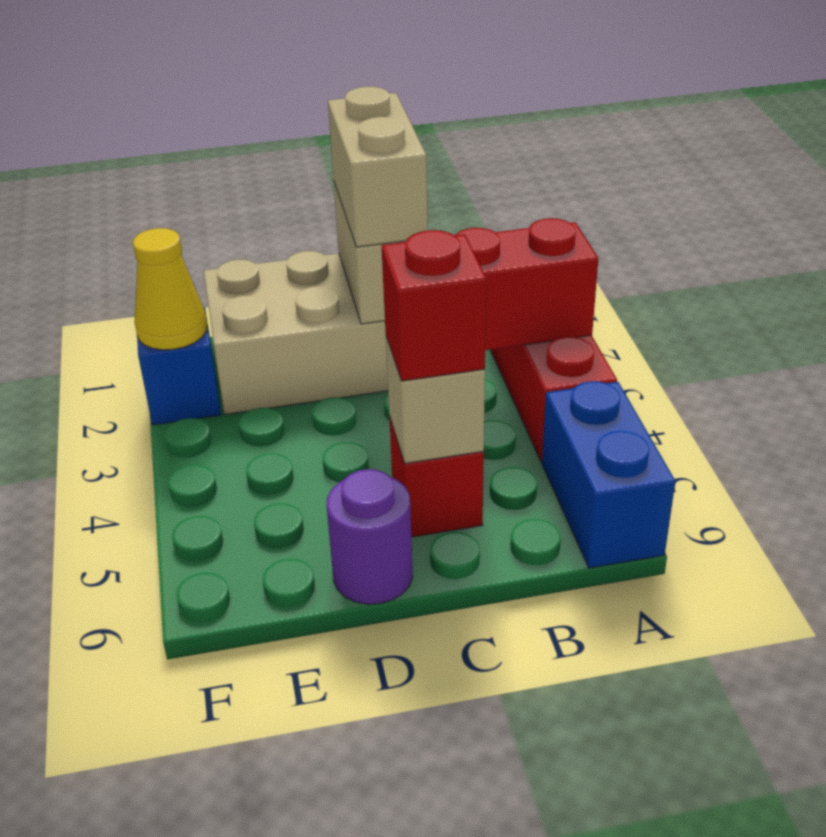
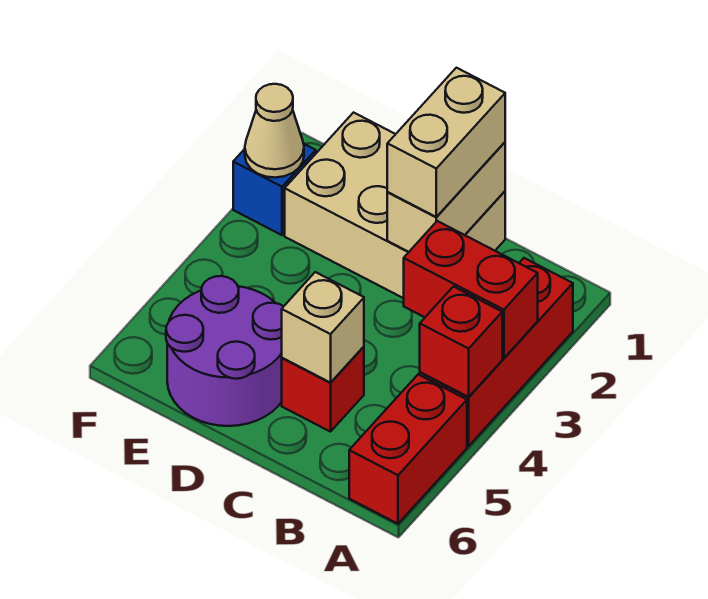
blue 1x2 brick [542,381,676,568] -> red 1x2 brick [349,374,467,524]
red 1x1 brick [381,230,486,381] -> red 1x1 brick moved to [420,287,502,397]
purple 1x1 round brick [327,469,413,604] -> purple 2x2 round brick [166,276,284,426]
yellow 1x1 cone [133,228,207,350] -> tan 1x1 cone [245,84,304,178]

